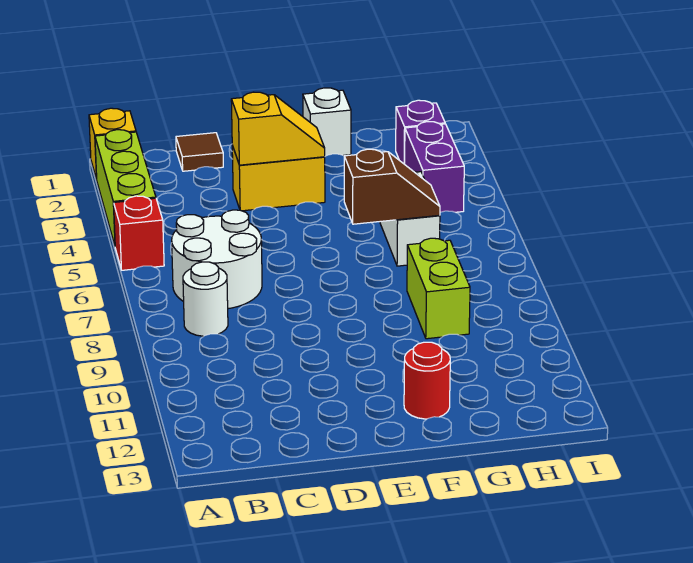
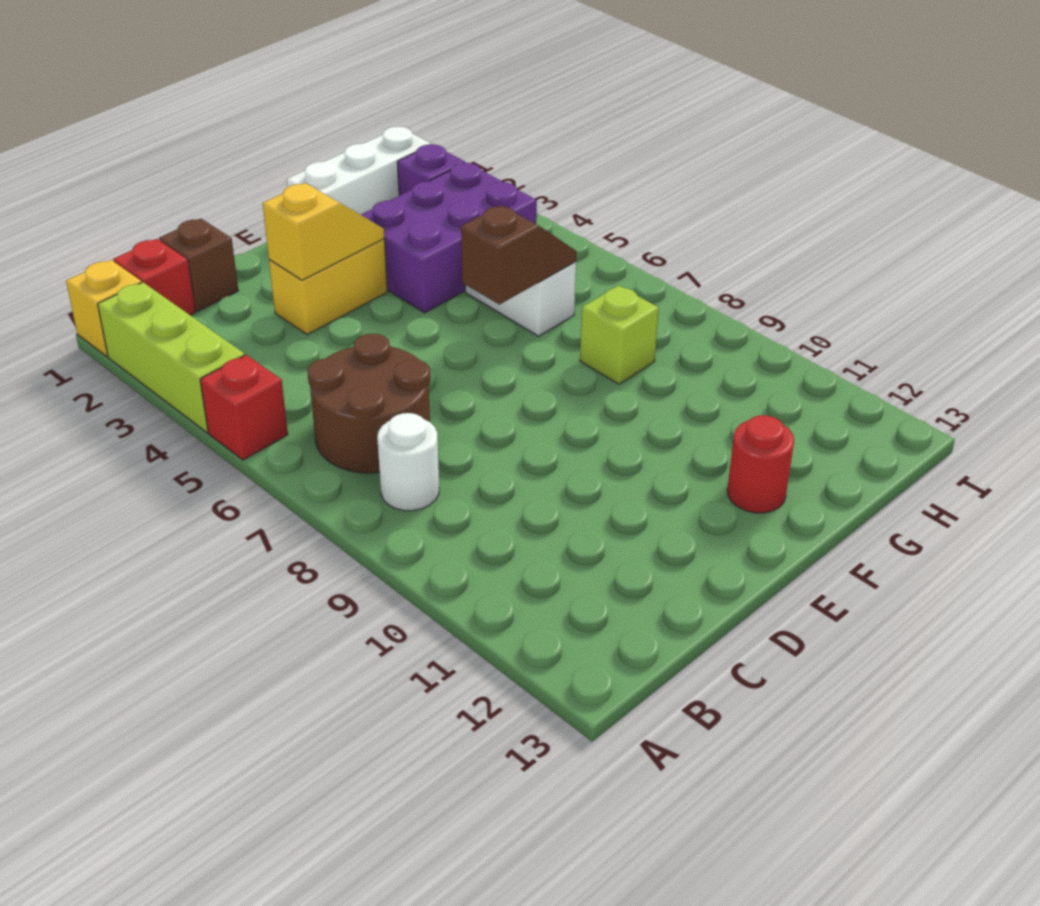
none -> red 1x1 brick [113,239,195,315]
white 2x2 round brick [172,210,262,309] -> brown 2x2 round brick [307,334,430,473]
brown 1x1 tile [176,133,223,171] -> brown 1x1 brick [159,219,238,311]
white 1x1 brick [303,88,351,156] -> white 1x3 brick [287,127,431,215]
lime 1x2 brick [407,238,470,339] -> lime 1x1 brick [580,286,659,384]
purple 1x2 brick [405,122,464,212] -> purple 2x3 brick [361,163,537,313]

